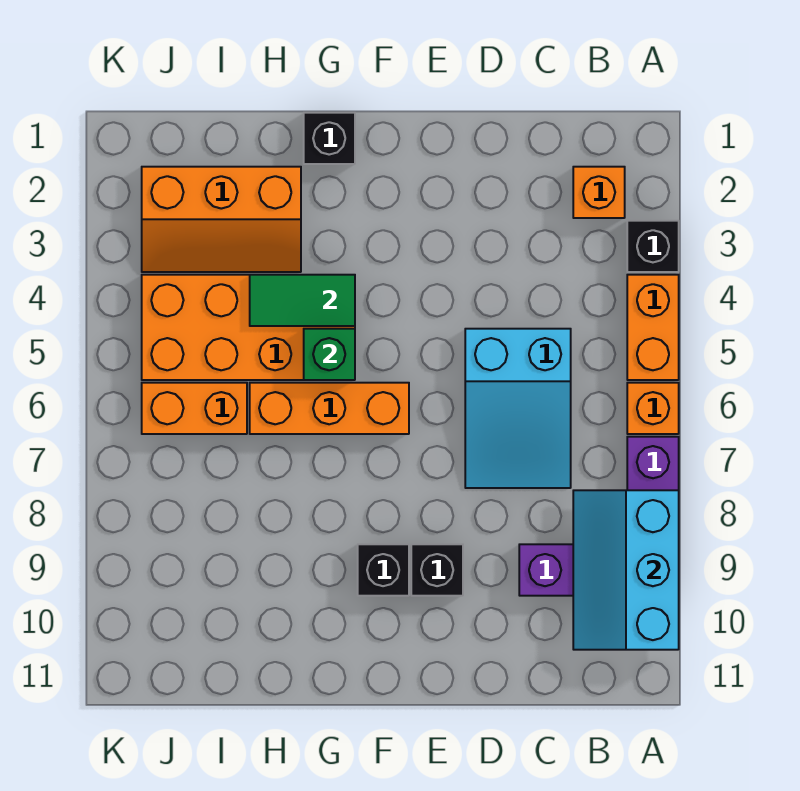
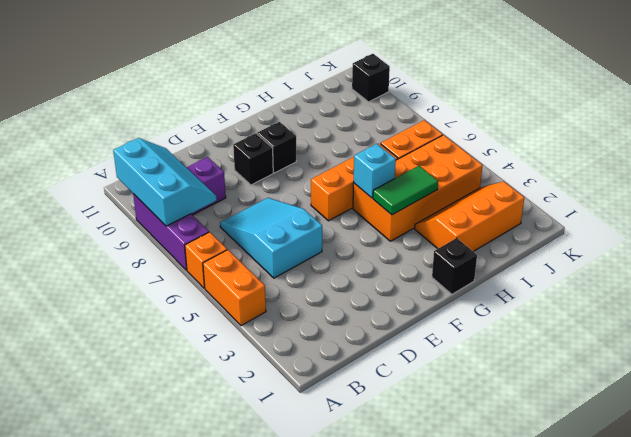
black 1x1 brick [627,221,679,272] -> black 1x1 brick moved to [352,54,390,102]
orange 1x1 brick [573,167,625,218] -> none
green 1x1 brick [304,329,355,380] -> cyan 1x1 brick [354,144,396,198]

